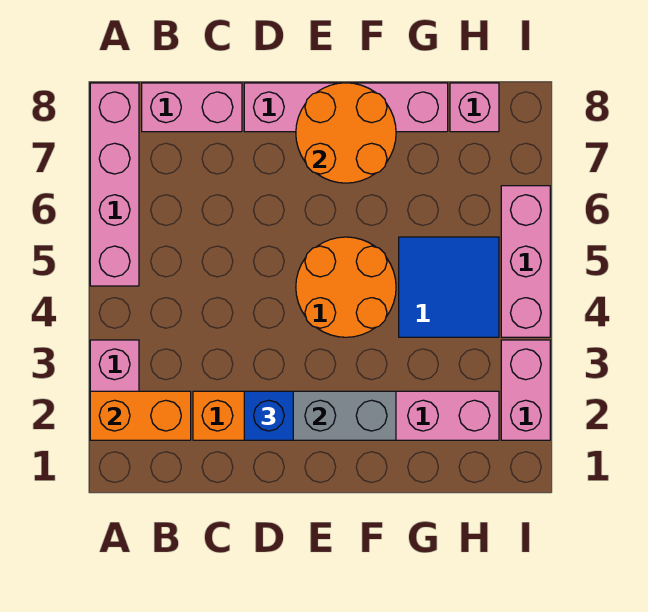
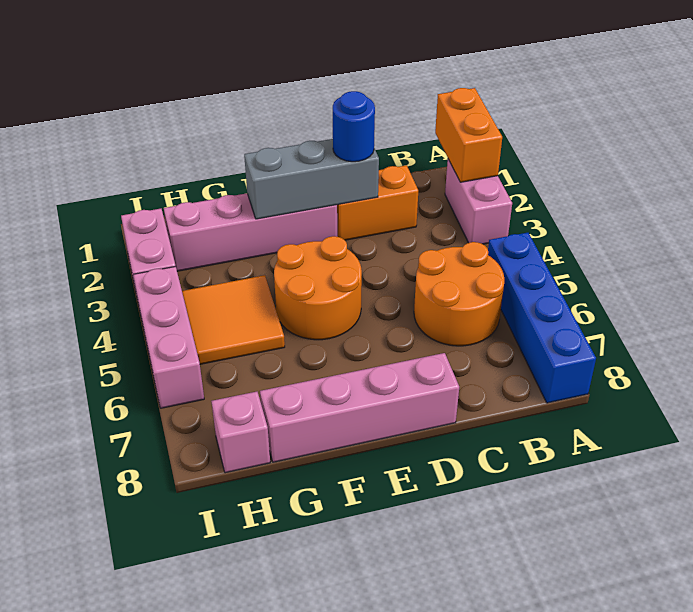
orange 1x2 brick [90,391,191,440] -> orange 1x2 brick turned to [435,88,502,182]
pink 1x4 brick [90,83,139,286] -> blue 1x4 brick [488,233,596,403]
pink 1x2 brick [142,83,242,132] -> none
blue 1x1 brick [244,391,293,440] -> blue 1x1 round brick [333,91,375,162]
orange 2x2 round brick [296,83,396,183] -> orange 2x2 round brick moved to [414,242,504,346]
blue 2x2 tile [399,237,499,337] -> orange 2x2 tile [182,275,285,364]

